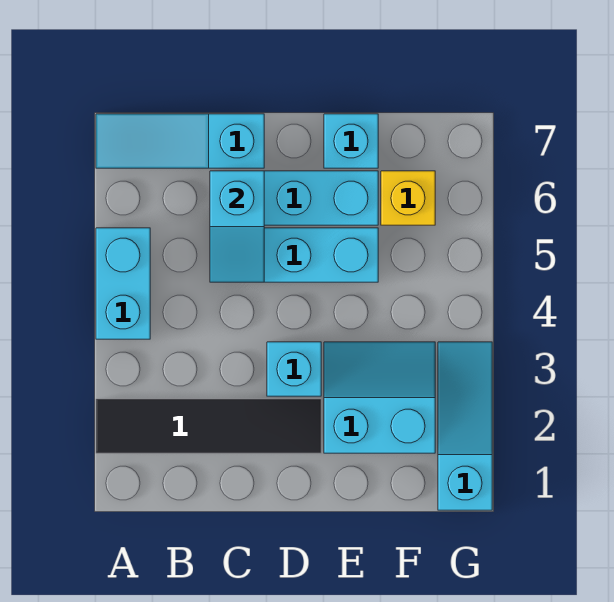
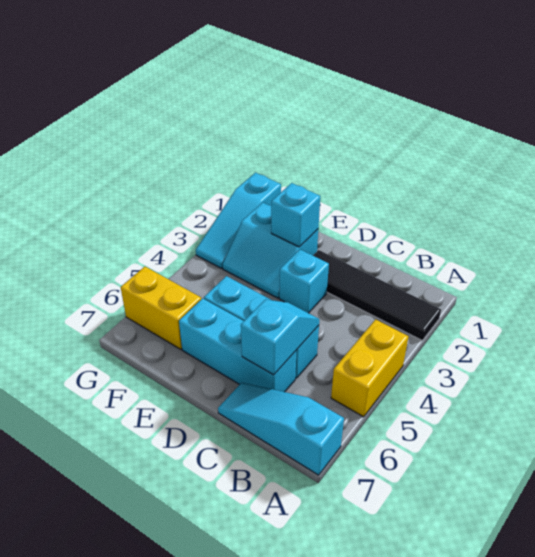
cyan 1x2 brick [96,228,150,339] -> yellow 1x2 brick [331,319,409,417]
cyan 1x3 slope [96,114,264,168] -> cyan 1x3 slope turned to [218,383,344,475]
cyan 1x1 brick [324,114,378,168] -> cyan 1x1 brick moved to [271,183,320,247]
yellow 1x1 brick [381,171,435,225] -> yellow 1x2 brick [121,267,201,349]

